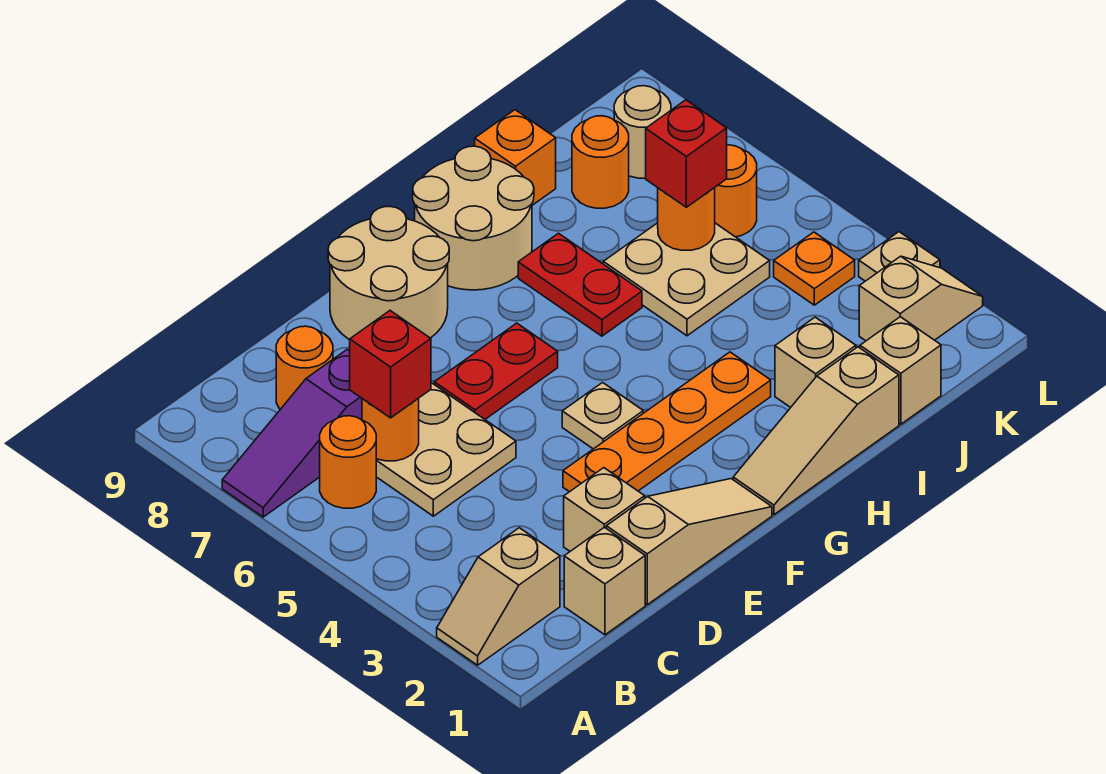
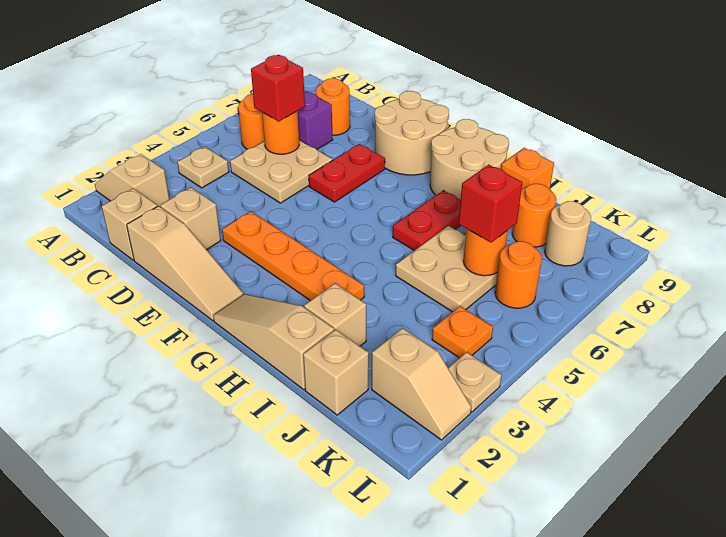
red 1x2 plate [434,323,558,419] -> red 1x2 plate turned to [309,144,385,202]
tan 1x1 plate [562,383,643,449] -> tan 1x1 plate moved to [177,147,229,188]

